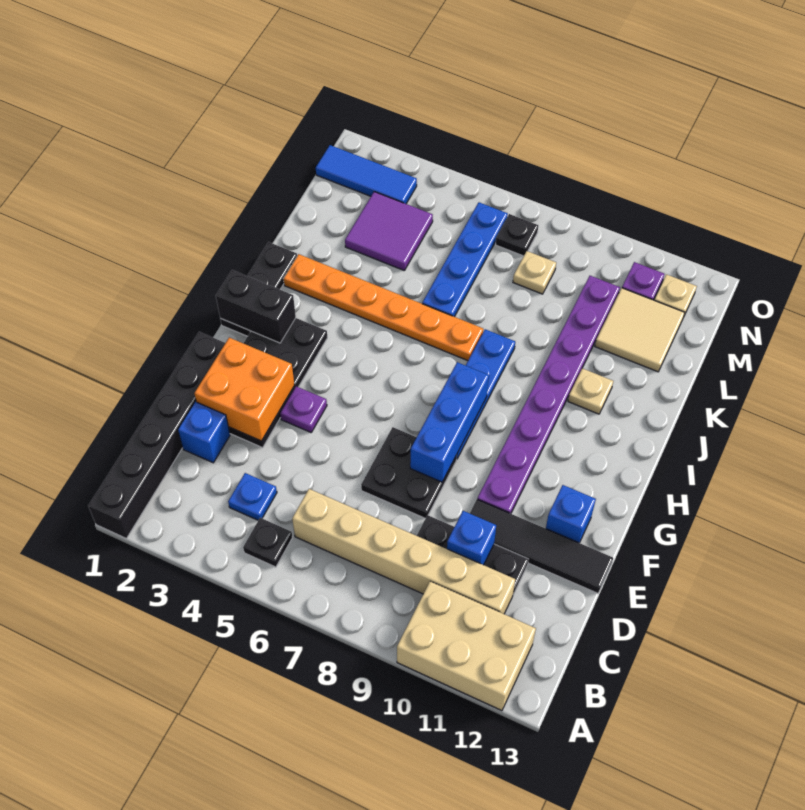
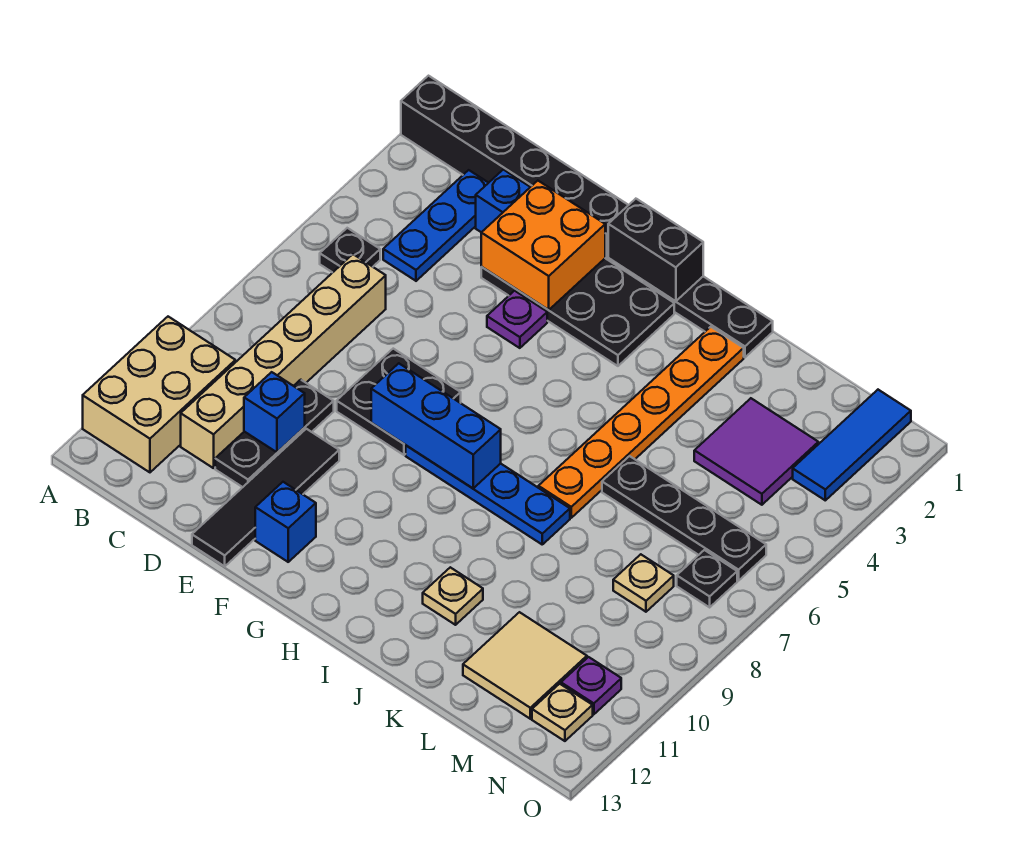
blue 1x1 plate [228,473,277,520] -> blue 1x3 plate [383,170,488,281]
purple 1x8 plate [477,276,620,514] -> none
black 1x2 brick [216,270,296,343] -> black 1x2 brick turned to [608,199,703,301]
blue 1x4 plate [422,202,508,317] -> black 1x4 plate [602,456,766,581]

